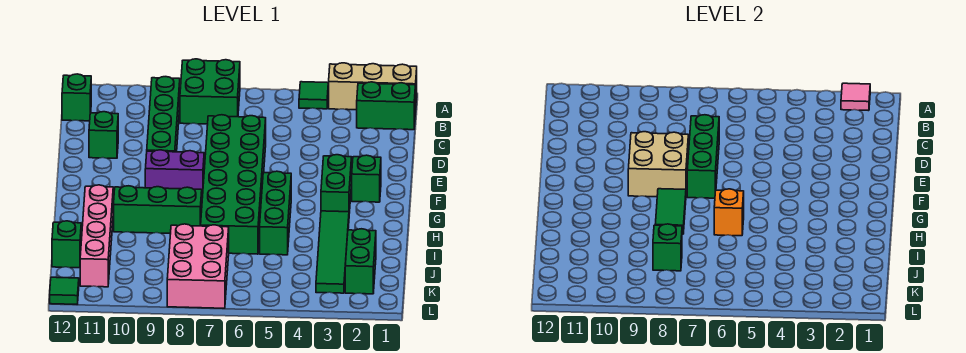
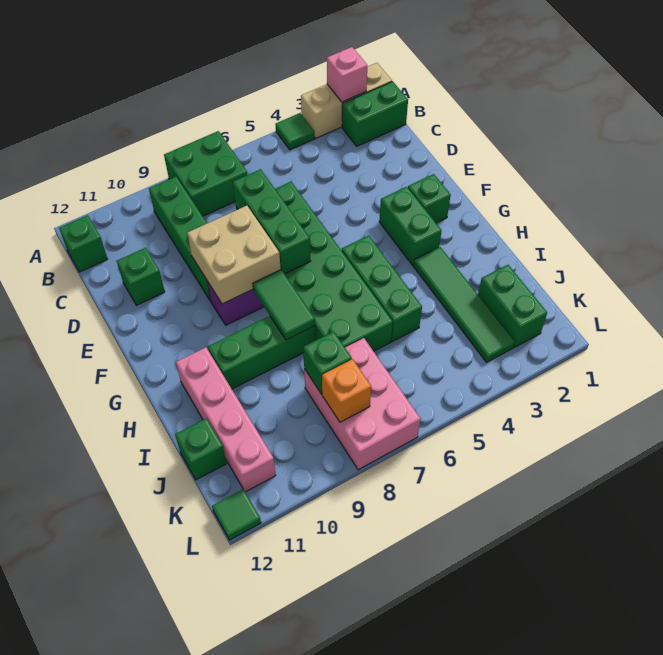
pink 1x1 tile [841,83,870,111] -> pink 1x1 brick [327,47,367,102]
orange 1x1 brick [714,189,744,236] -> orange 1x1 brick moved to [322,359,371,422]

